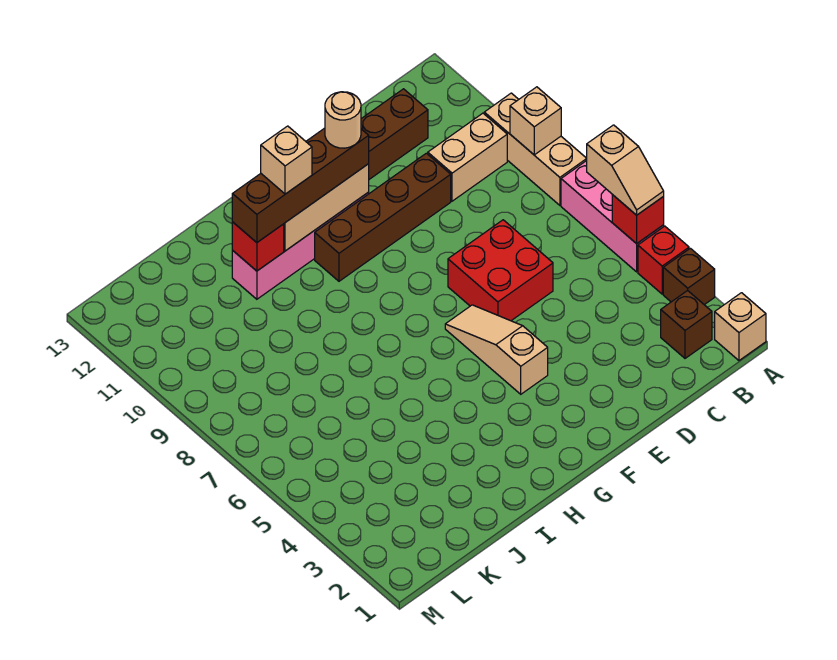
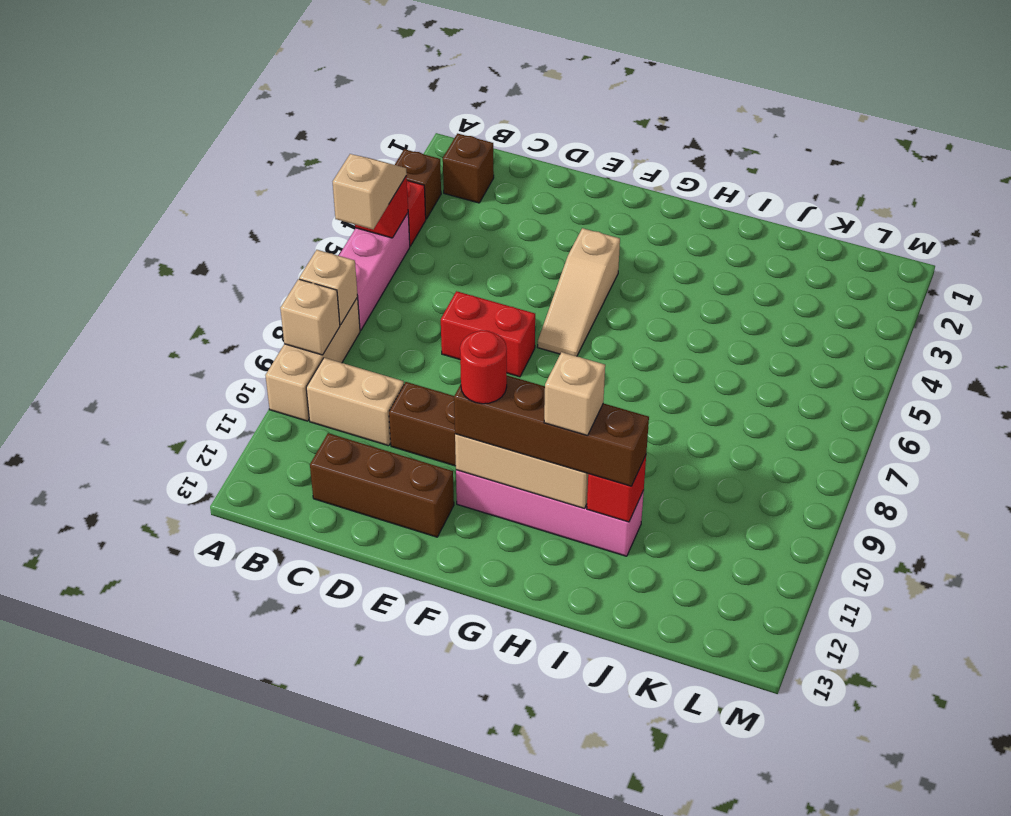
tan 1x1 brick [715,293,766,360] -> tan 1x1 brick moved to [299,250,358,325]
red 2x2 brick [448,220,553,321] -> red 1x2 brick [441,291,535,377]
tan 1x1 round brick [325,92,361,148] -> red 1x1 round brick [460,330,507,404]

